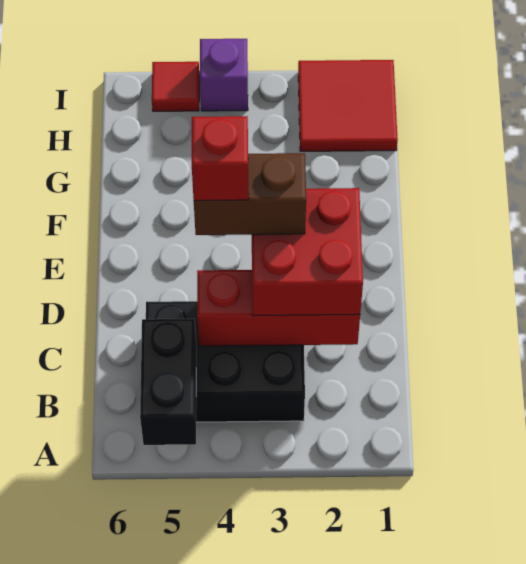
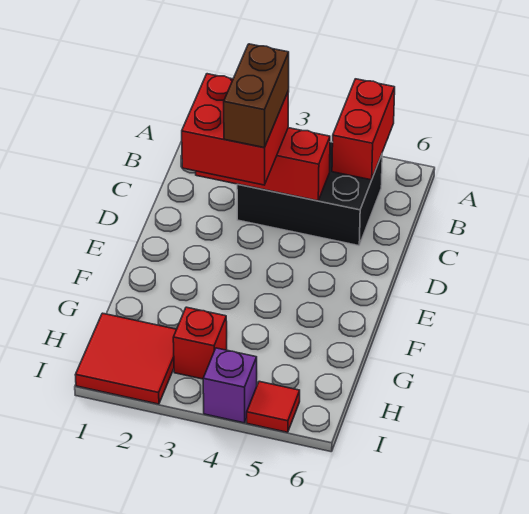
black 1x2 brick [140,319,196,445] -> red 1x2 brick [332,79,395,180]
brown 1x2 brick [194,153,306,235] -> brown 1x2 brick turned to [224,44,289,148]
red 1x1 brick [192,116,249,201] -> red 1x1 brick moved to [173,307,227,379]

